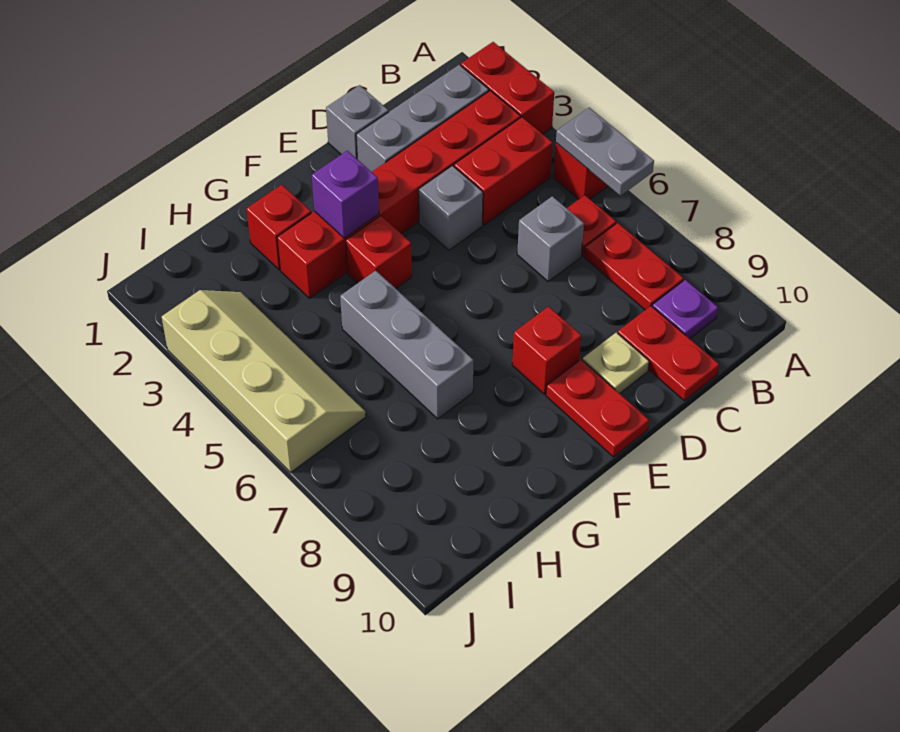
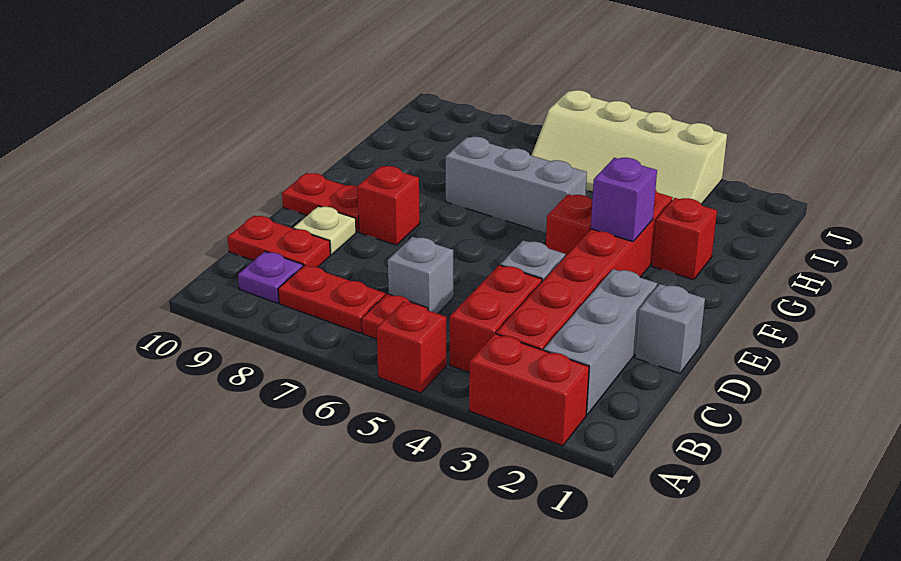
grey 1x2 plate [556,108,654,196] -> none

